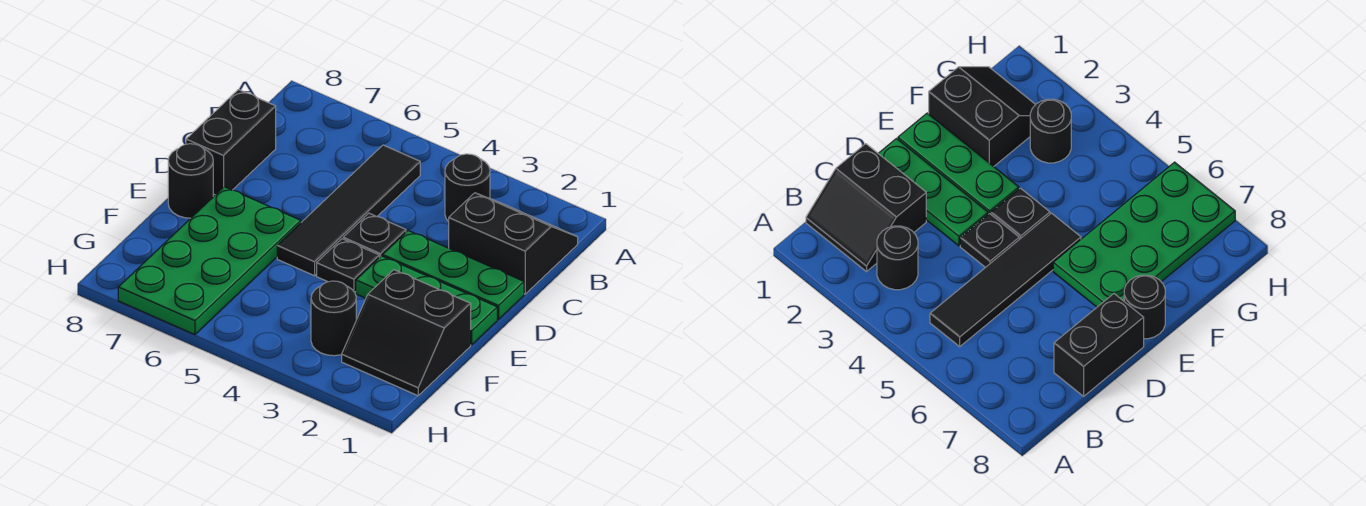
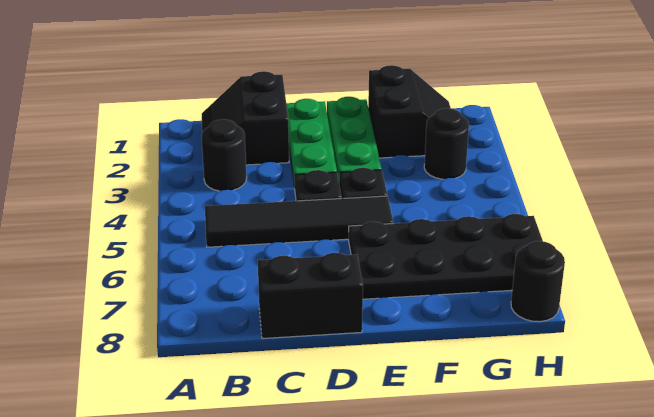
green 2x4 plate [118,187,301,335] -> black 2x4 plate [349,214,543,299]
black 1x1 round brick [168,144,213,218] -> black 1x1 round brick moved to [511,241,565,322]

